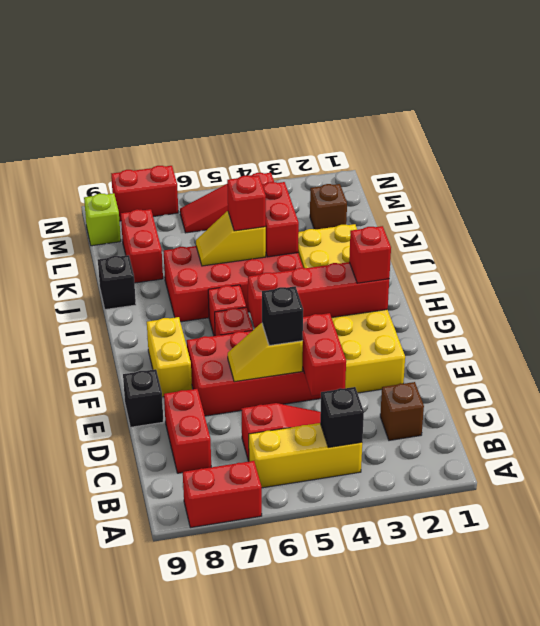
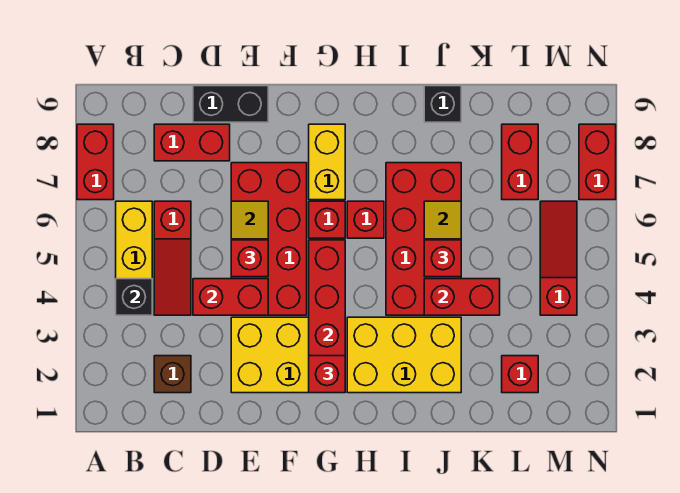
black 1x1 brick [262,287,303,346] -> red 1x1 brick [231,240,268,277]
black 1x1 brick [123,369,164,427] -> black 1x2 brick [193,86,268,122]
yellow 1x2 brick [147,317,192,397] -> yellow 1x2 brick turned to [309,124,345,200]
red 1x2 brick [121,209,163,283] -> red 1x2 brick turned to [502,124,538,200]
brown 1x1 brick [310,184,347,229] -> red 1x1 brick [502,356,538,393]
lime 1x1 brick [84,193,121,246] -> none

